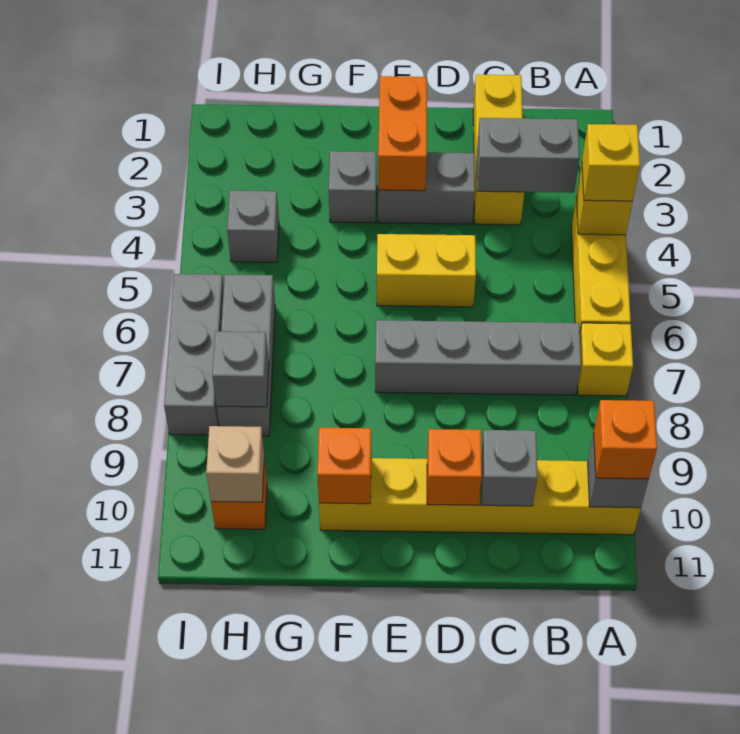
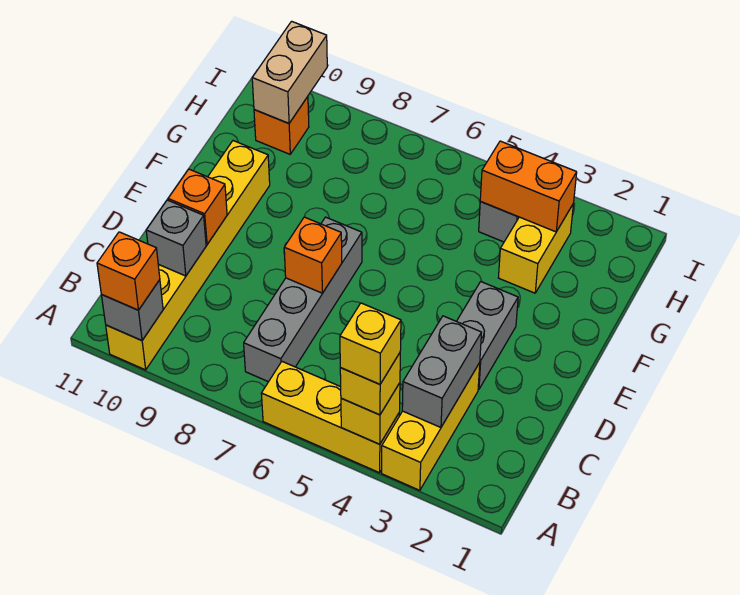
yellow 1x1 brick [578,323,633,396] -> yellow 1x1 brick moved to [340,303,401,384]
yellow 1x3 brick [473,75,524,225] -> yellow 1x3 brick turned to [382,363,480,490]
yellow 1x2 brick [377,234,476,307] -> yellow 1x2 brick moved to [498,203,574,293]
orange 1x2 brick [378,76,427,191] -> orange 1x2 brick moved to [480,141,577,232]
grey 1x1 brick [329,151,376,223] -> none
orange 1x1 brick [317,428,371,504] -> orange 1x1 brick moved to [284,217,342,293]
grey 1x3 brick [217,275,275,436] -> none
grey 1x1 brick [212,331,269,407] -> none
tan 1x1 brick [206,426,264,502] -> tan 1x2 brick [252,21,327,123]
grey 1x3 brick [164,274,224,435] -> none

